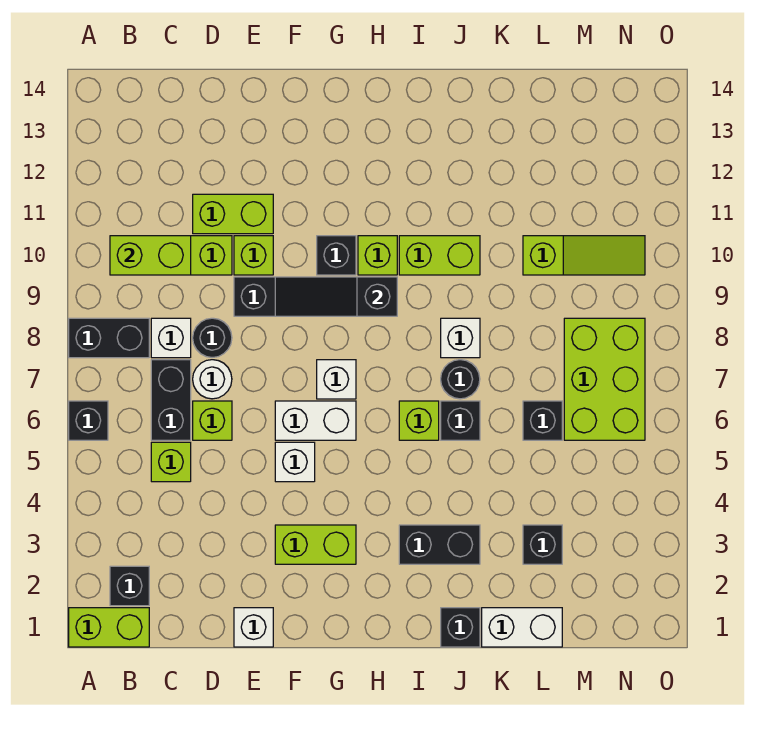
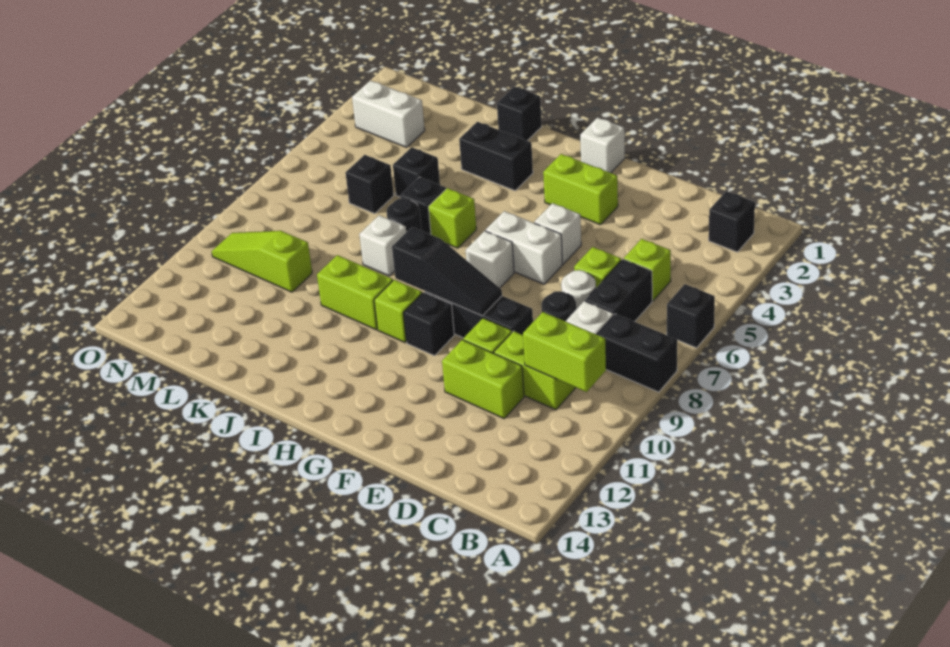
lime 1x2 brick [69,608,149,647] -> none
white 1x1 brick [234,608,273,647] -> white 1x1 brick moved to [580,118,625,173]
white 1x2 brick [482,608,562,647] -> white 1x2 brick moved to [352,80,425,147]
black 1x1 brick [523,525,562,564] -> black 1x1 brick moved to [393,147,440,197]
lime 2x3 brick [564,318,645,440] -> none

